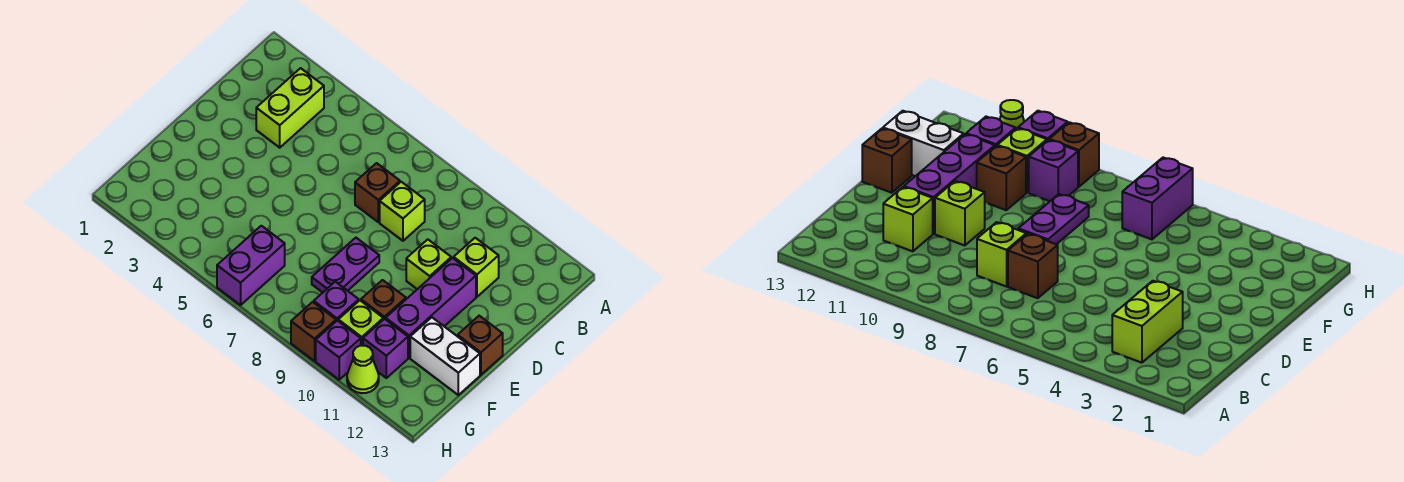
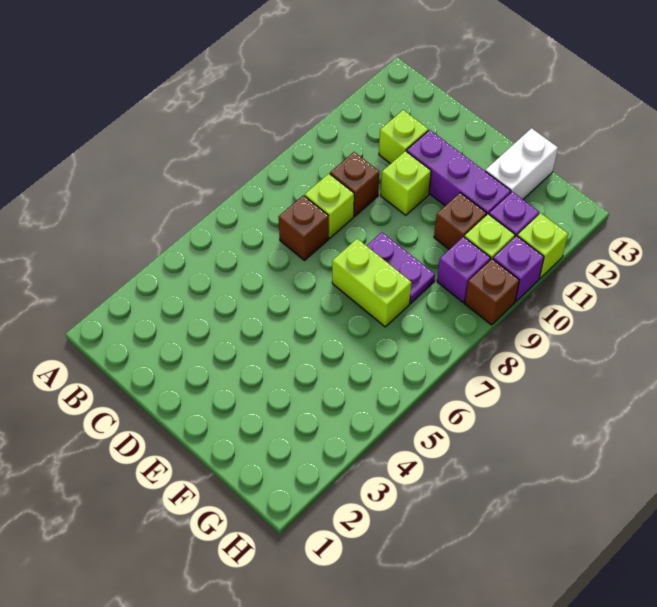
lime 1x2 brick [256,68,324,148] -> lime 1x2 brick moved to [332,239,411,327]
brown 1x1 brick [458,316,503,375] -> brown 1x1 brick moved to [330,152,379,216]
purple 1x2 brick [217,226,285,305] -> none
lime 1x1 cone [347,346,379,393] -> lime 1x1 brick [518,213,568,278]

